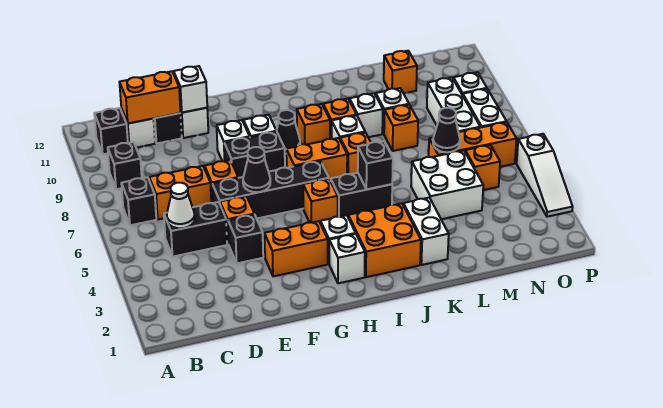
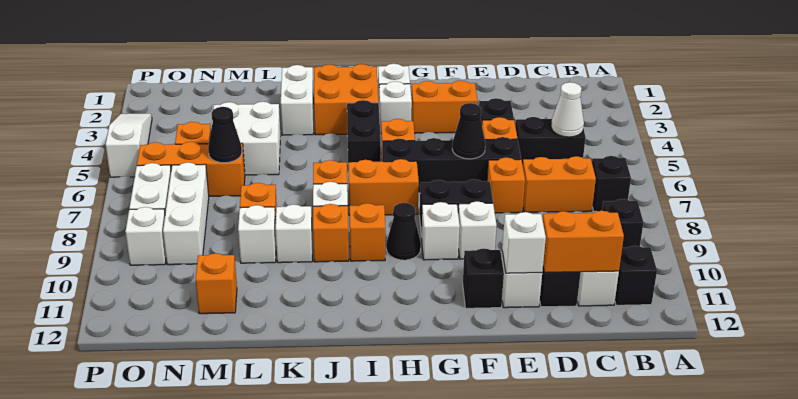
black 1x2 brick [331,173,392,217] -> black 1x2 brick turned to [347,100,381,173]
black 1x1 brick [358,141,393,189] -> black 1x1 brick moved to [463,248,504,308]

